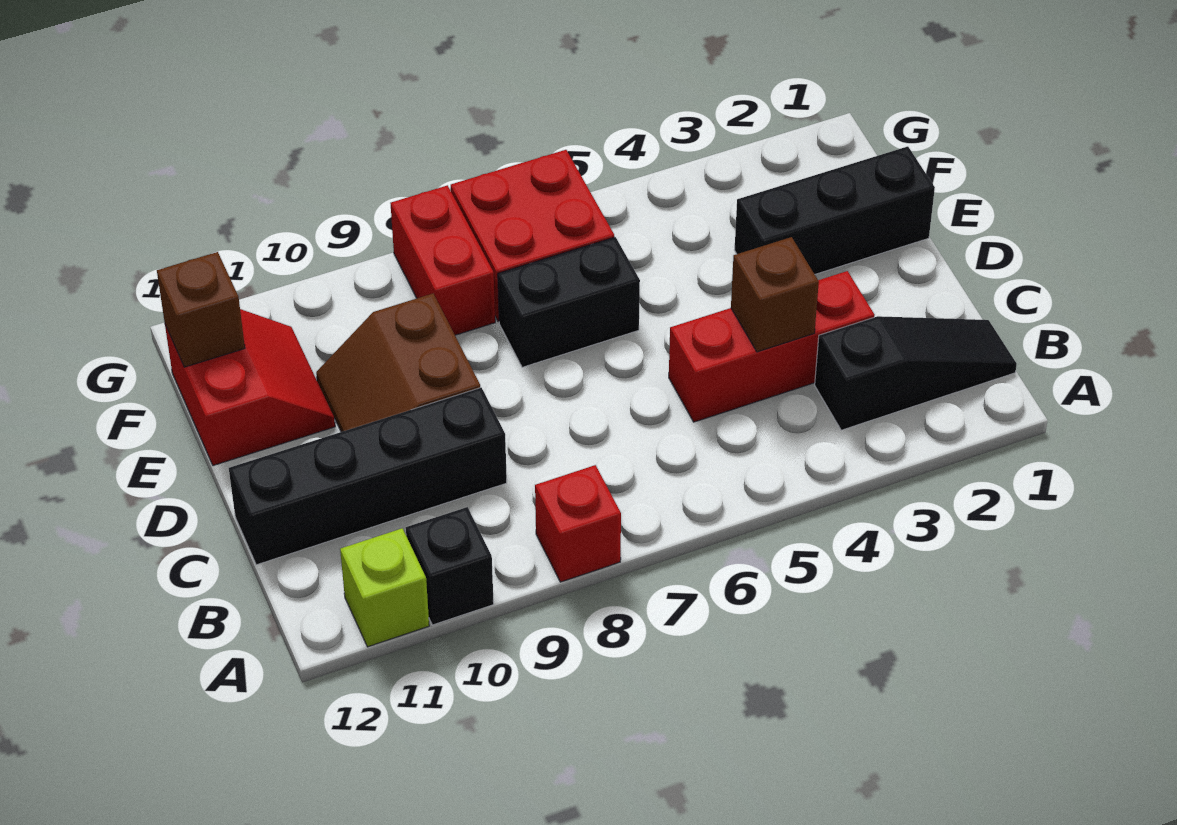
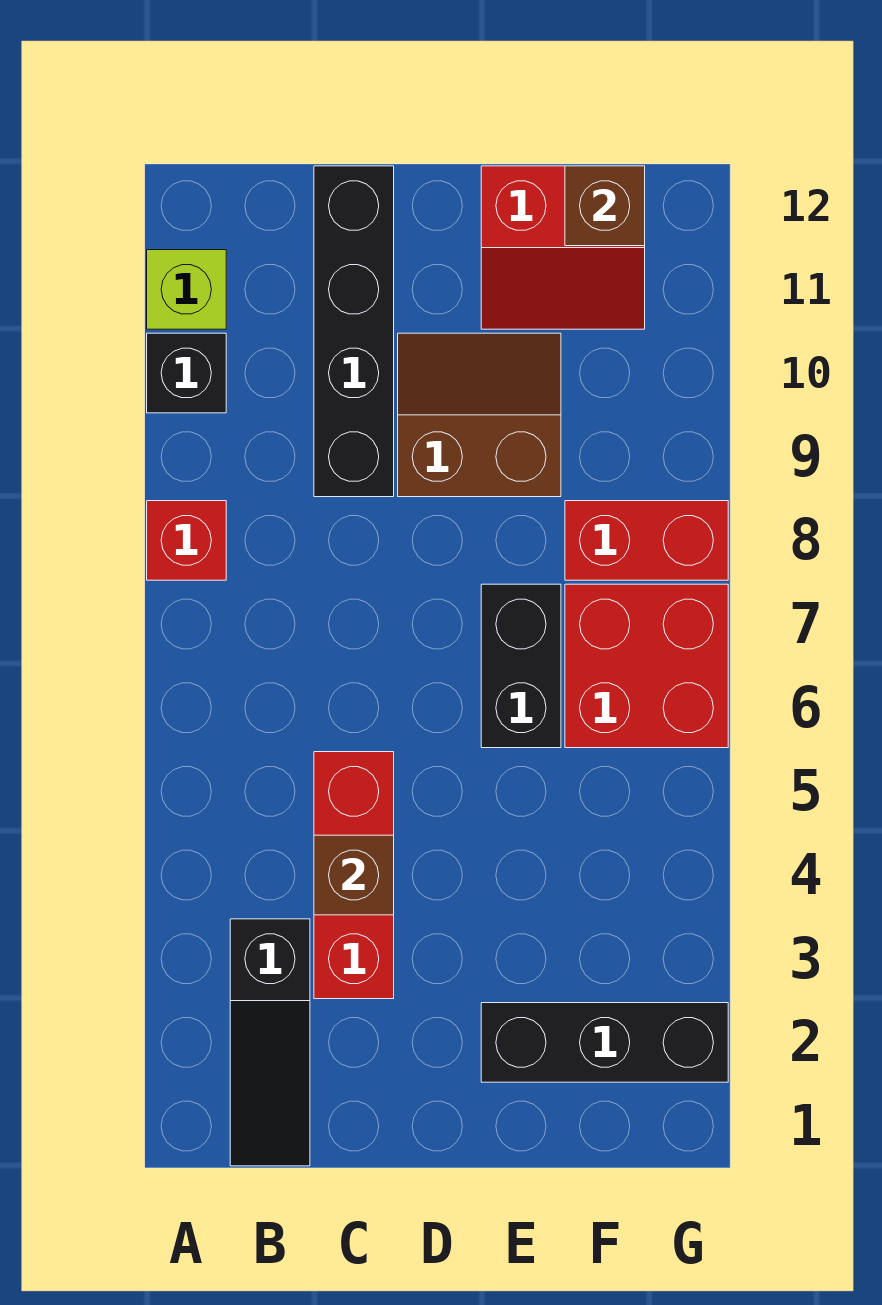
black 1x3 brick [735,146,935,274] -> black 1x3 brick turned to [481,1003,728,1082]

